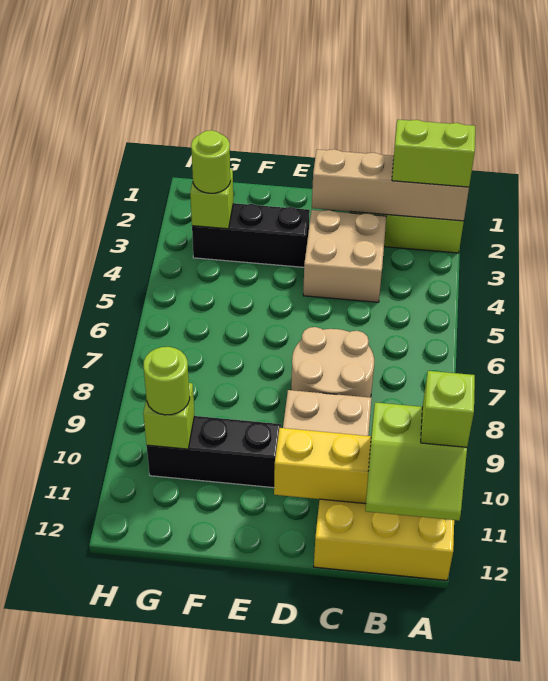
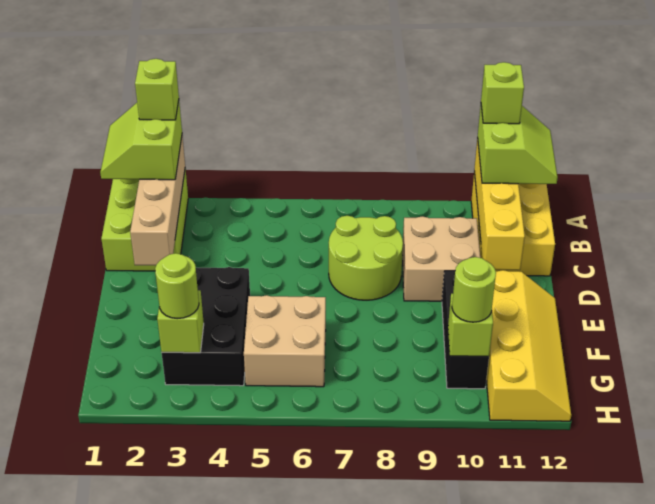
none -> lime 1x1 brick [135,59,179,120]
tan 2x2 brick [303,210,386,302] -> tan 2x2 brick moved to [244,295,326,387]
tan 2x2 round brick [291,327,374,398] -> lime 2x2 round brick [329,216,403,300]
black 1x3 brick [192,203,310,267] -> black 2x3 brick [162,267,250,386]
none -> yellow 2x4 slope [486,270,571,421]

